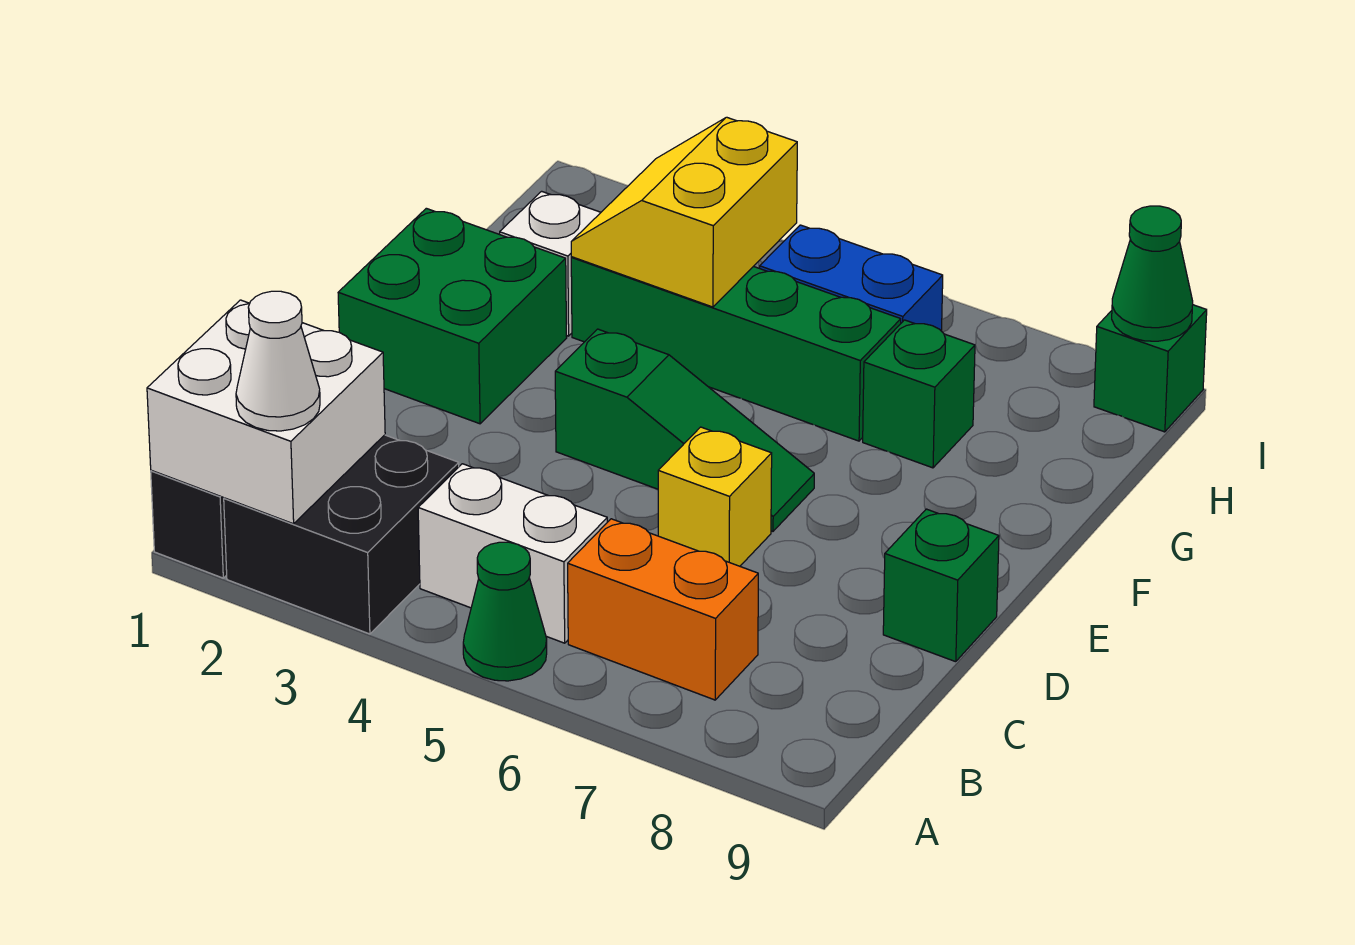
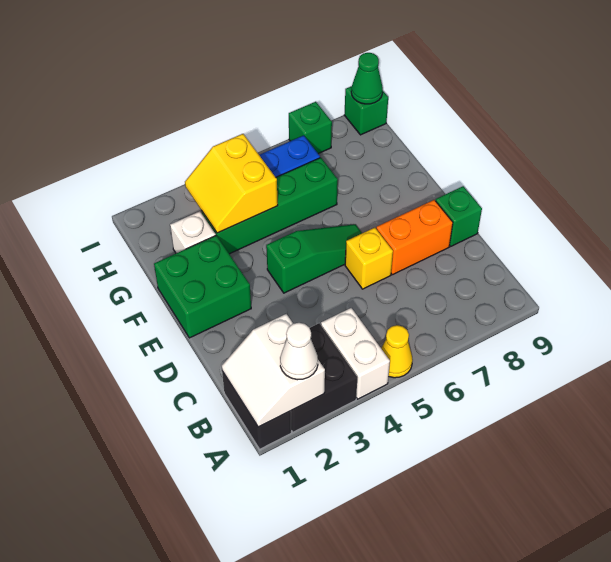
white 2x2 brick [147,300,385,524] -> white 2x2 slope [222,314,325,427]
green 1x1 cone [463,542,547,681] -> yellow 1x1 cone [381,325,413,378]
white 1x2 brick [418,464,607,643] -> white 1x2 brick turned to [321,308,390,399]
orange 1x2 brick [568,519,758,700] -> orange 1x2 brick moved to [376,200,453,275]
green 1x1 brick [863,320,975,468] -> green 1x1 brick moved to [289,102,332,154]

